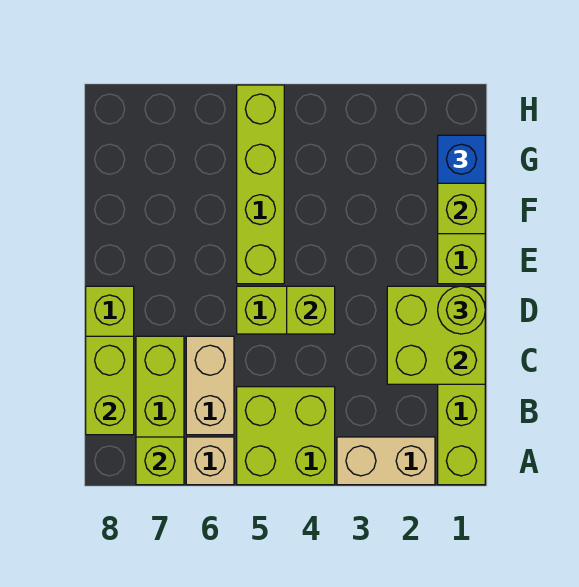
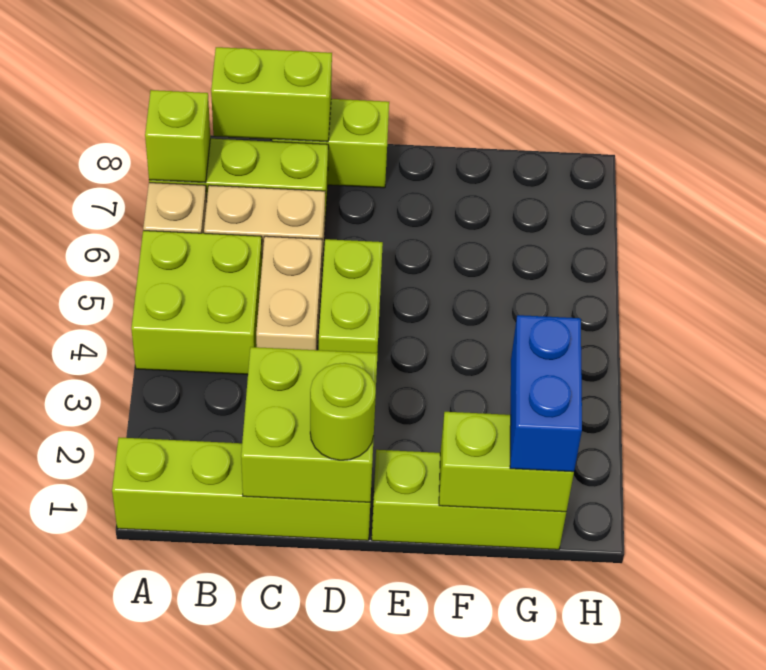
tan 1x2 brick [337,437,435,485] -> tan 1x2 brick moved to [256,236,322,350]
lime 1x1 brick [287,286,335,334] -> none
lime 1x4 brick [237,85,284,284] -> none
blue 1x1 brick [438,135,485,183] -> blue 1x2 brick [510,315,582,472]

